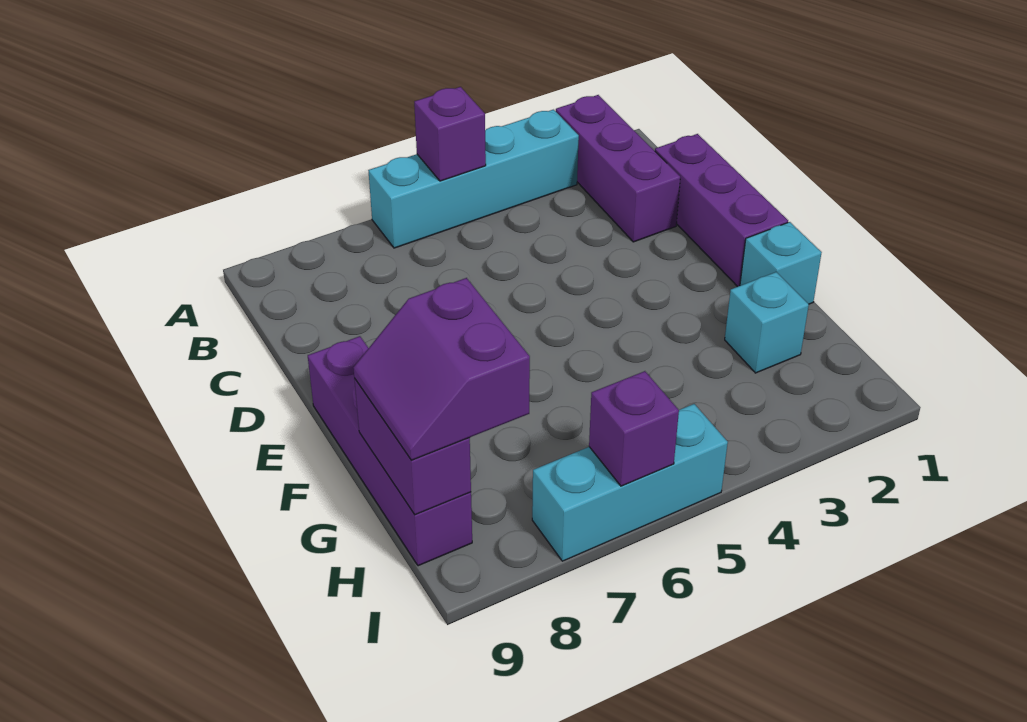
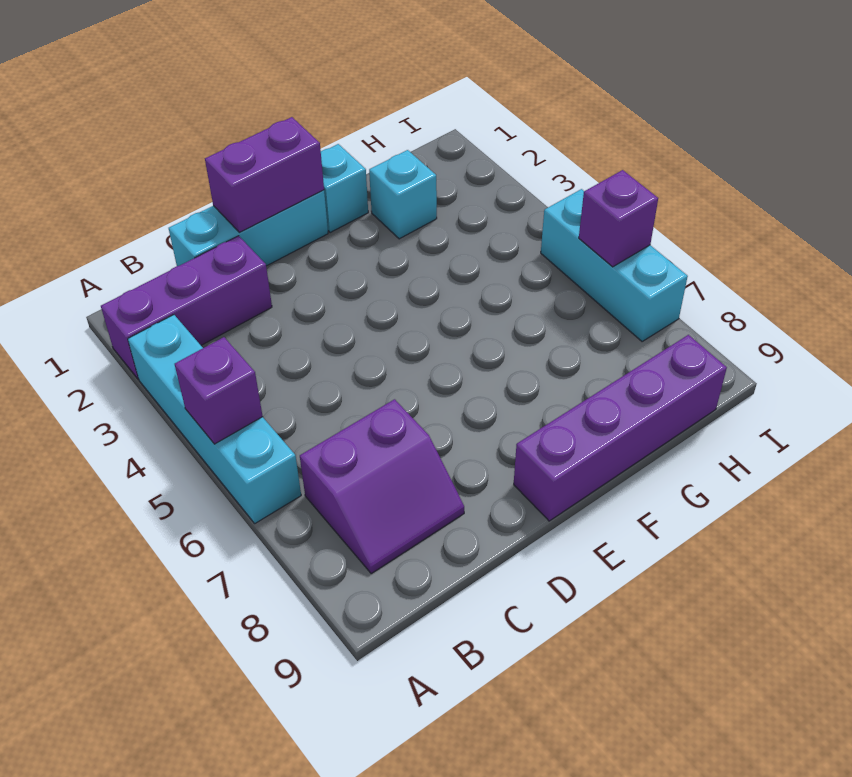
purple 1x3 brick [655,134,788,287] -> cyan 1x3 brick [169,190,328,266]
purple 2x2 slope [353,278,530,460] -> purple 2x2 slope moved to [300,399,464,573]
purple 1x2 brick [354,378,471,515] -> purple 1x2 brick moved to [205,117,324,232]

